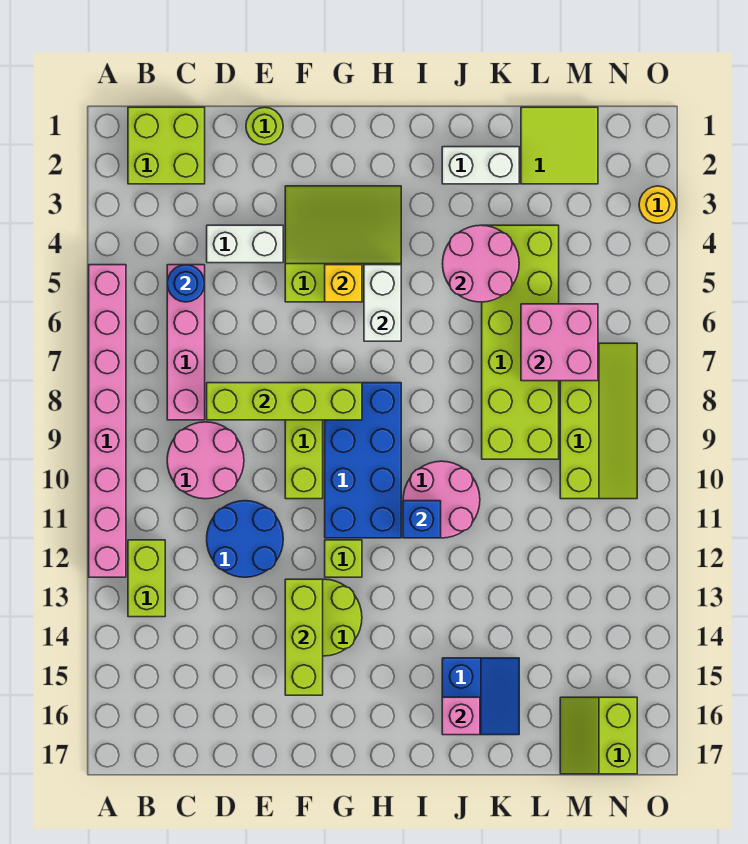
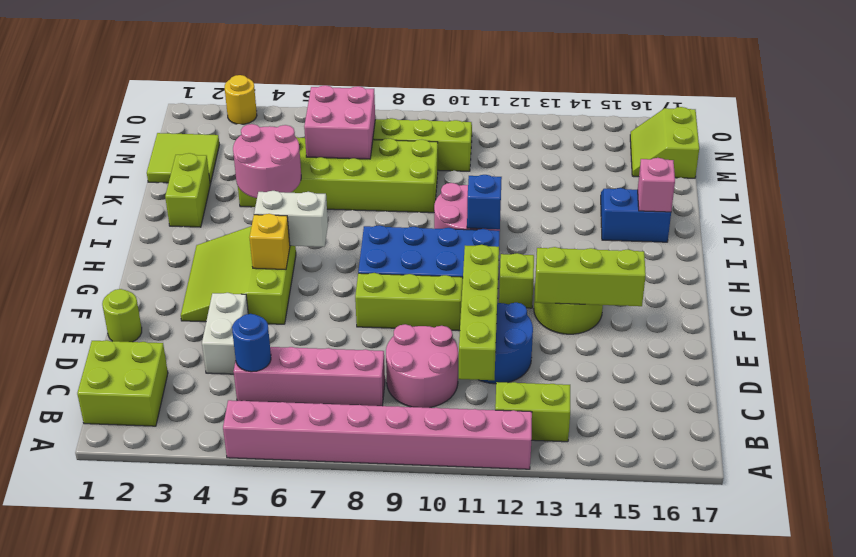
lime 1x4 brick [207,383,362,420] -> lime 1x4 brick moved to [459,245,499,380]
white 1x2 brick [442,147,519,184] -> lime 1x2 brick [165,153,210,227]
lime 2x2 slope [560,697,637,774] -> lime 2x2 slope turned to [630,107,699,178]

